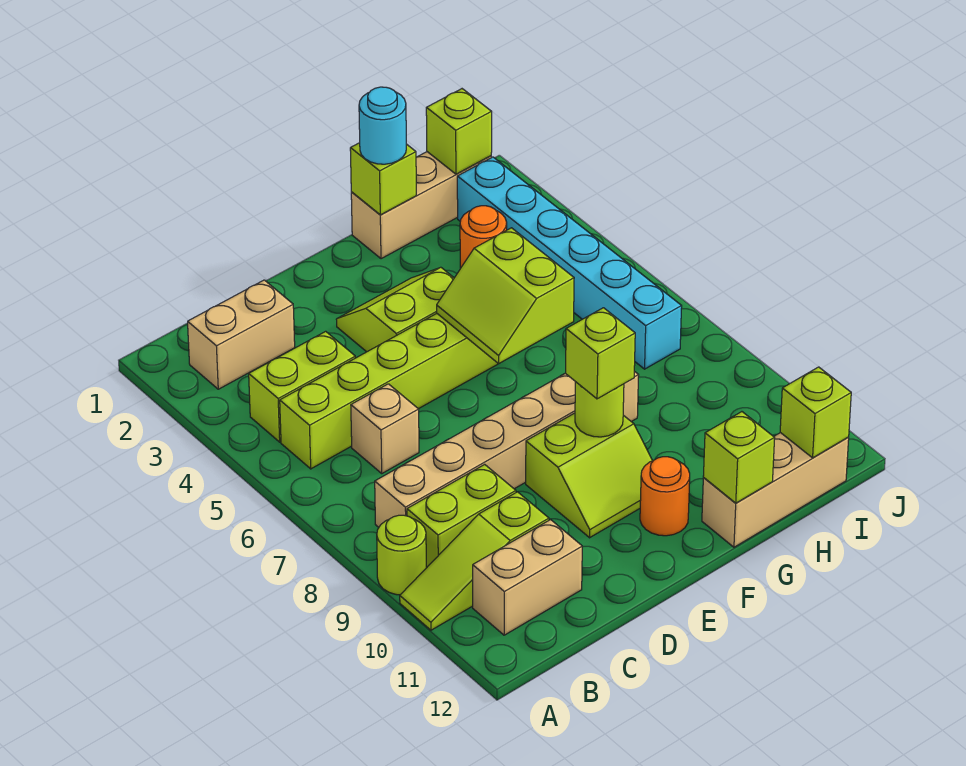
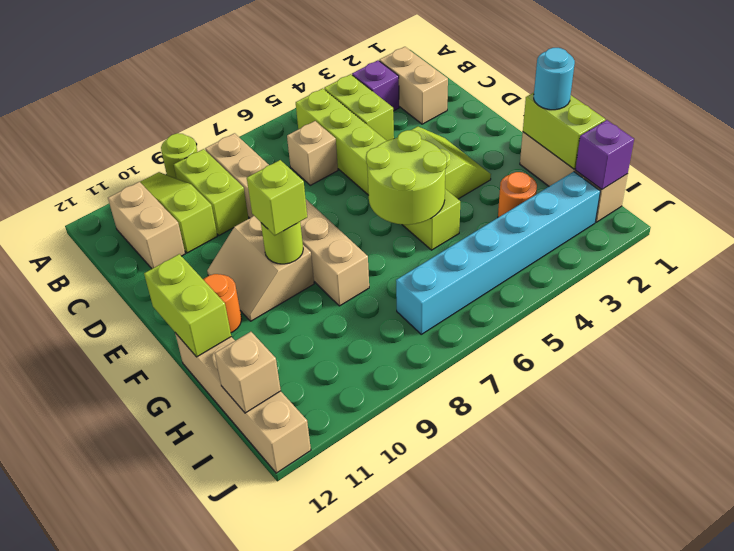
none -> purple 1x1 brick [352,60,399,111]
lime 2x2 slope [526,413,653,538] -> tan 2x2 slope [207,216,314,321]
lime 2x2 slope [437,228,574,364] -> lime 2x2 round brick [366,130,447,225]
lime 1x1 brick [350,143,416,215] -> lime 1x2 brick [523,93,605,169]
tan 1x3 brick [702,433,849,547] -> tan 1x4 brick [175,333,311,473]
lime 1x1 brick [703,412,775,503] -> lime 1x2 brick [144,254,231,357]
lime 1x1 brick [426,89,492,174] -> purple 1x1 brick [575,120,634,190]
lime 1x1 brick [780,367,851,458] -> tan 1x1 brick [215,332,281,413]

